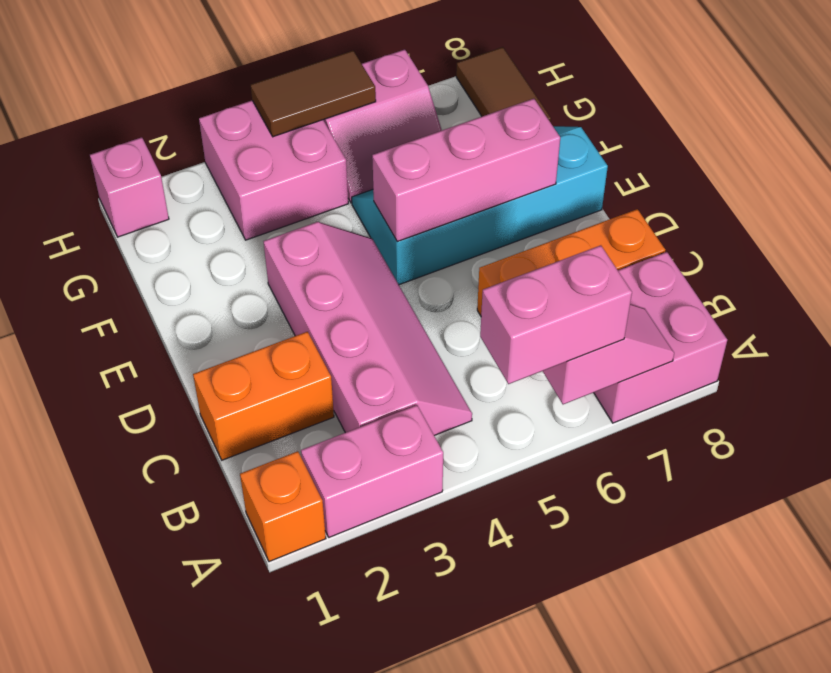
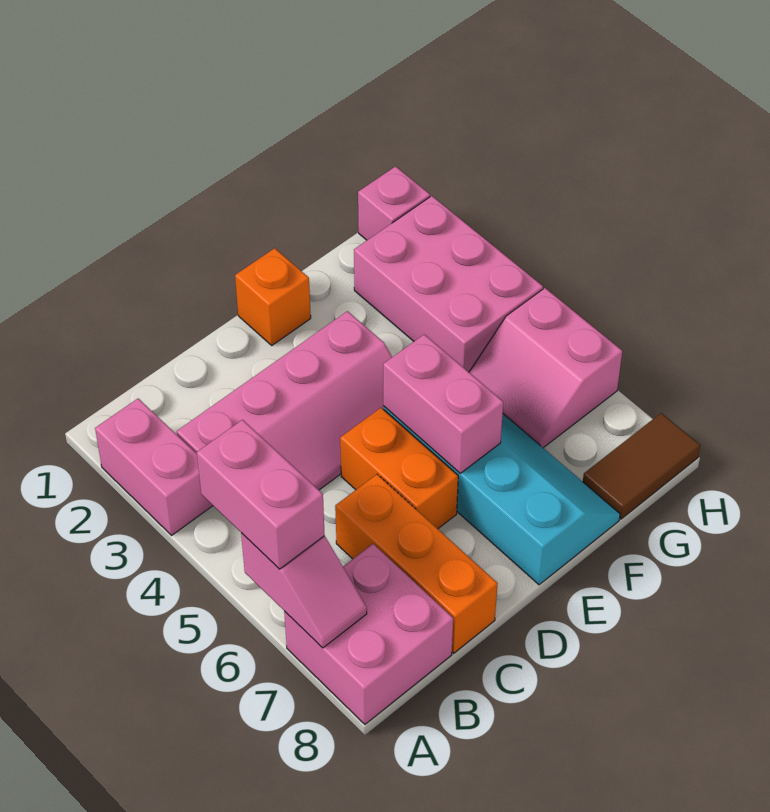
orange 1x1 brick [240,451,326,562] -> orange 1x1 brick moved to [235,248,311,345]
orange 1x2 brick [193,332,334,460] -> orange 1x2 brick moved to [340,408,458,529]
pink 1x3 brick [372,99,560,242] -> pink 1x2 brick [383,334,503,473]
pink 2x2 brick [199,101,348,240] -> pink 2x3 brick [354,196,543,372]
brown 1x2 tile [251,51,376,137] -> none

